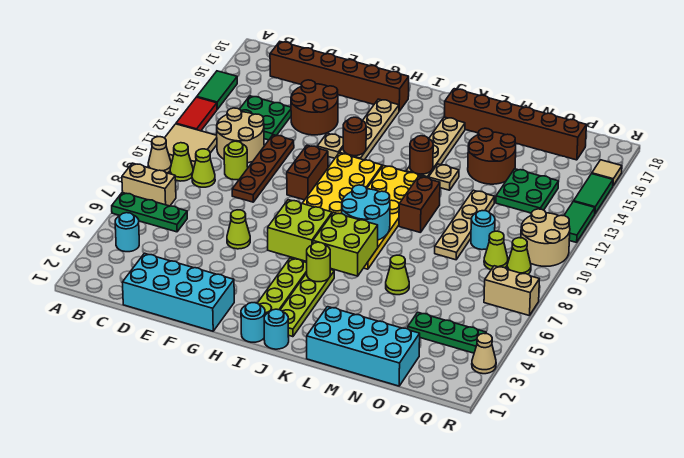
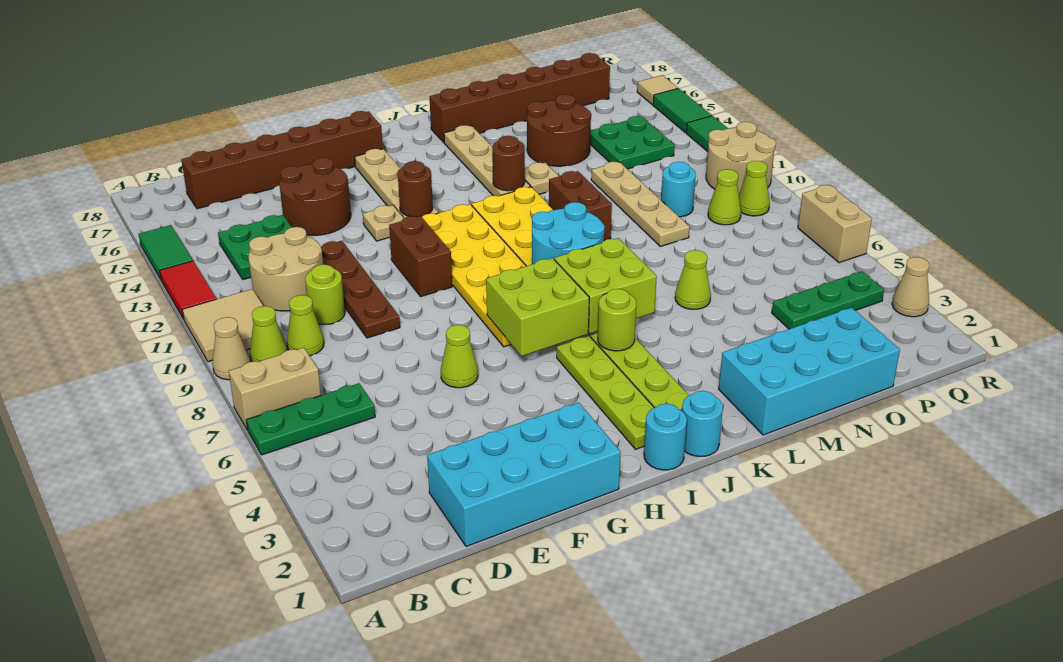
cyan 1x1 round brick [115,213,139,252] -> none
tan 1x2 brick [484,266,539,316] -> tan 1x2 brick turned to [798,185,872,263]

